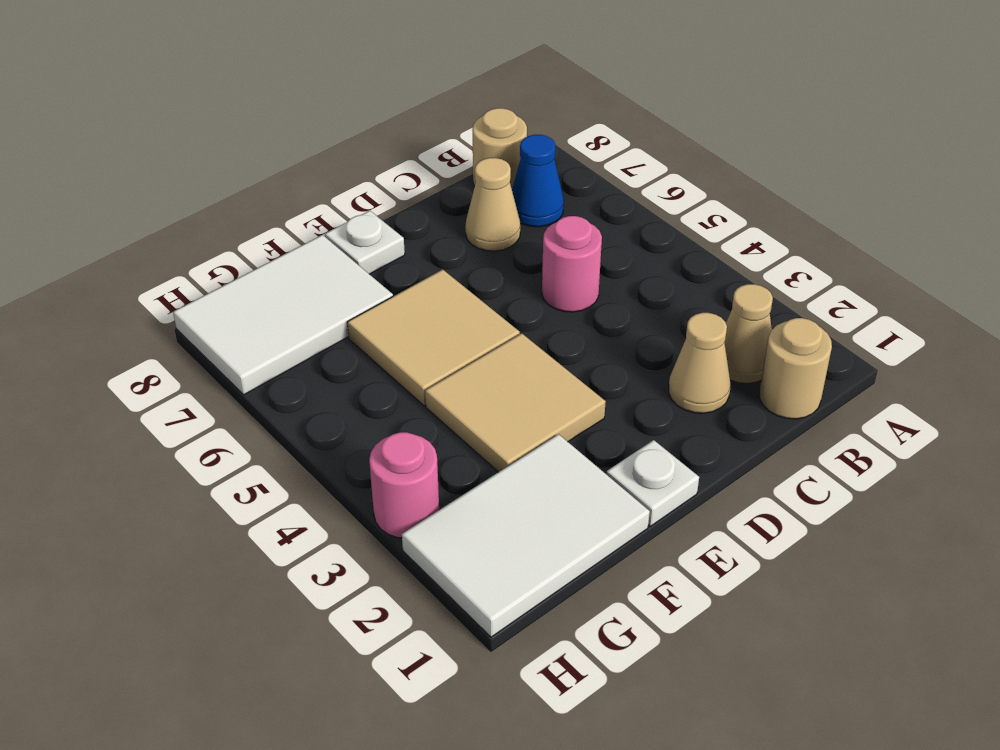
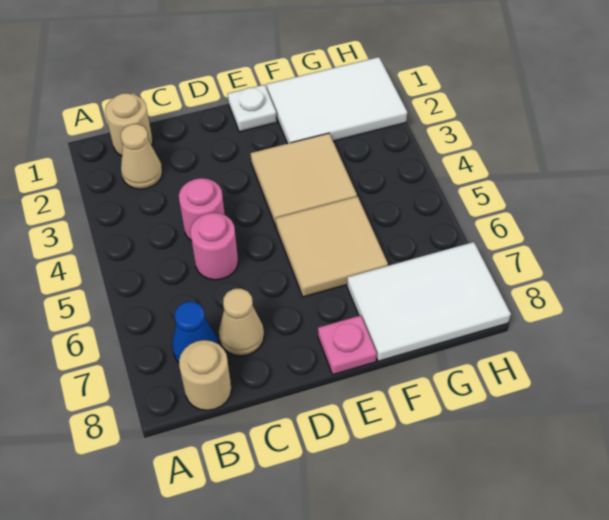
tan 1x1 cone [669,313,730,413] -> none
white 1x1 plate [325,211,405,274] -> pink 1x1 plate [318,315,377,375]
pink 1x1 round brick [369,432,439,538] -> pink 1x1 round brick moved to [179,178,225,241]

